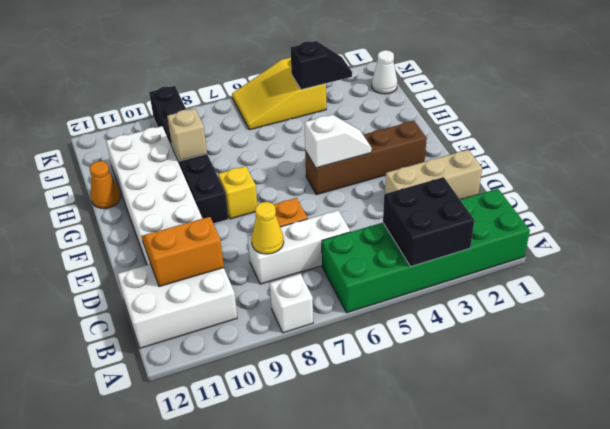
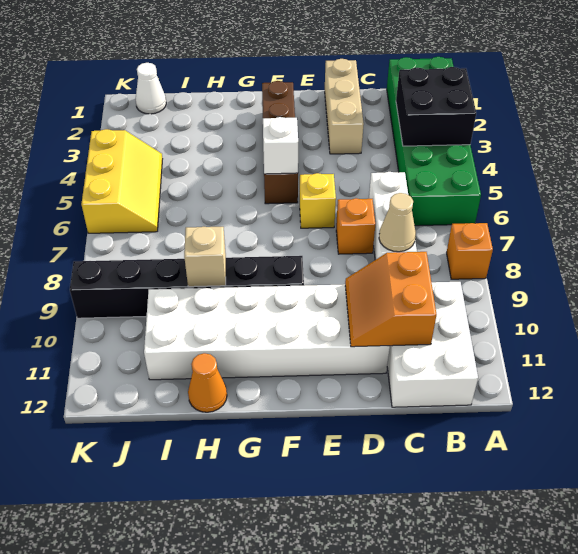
white 1x1 brick [270,274,313,333] -> orange 1x1 brick [447,223,493,279]
yellow 1x1 cone [251,202,284,254] -> tan 1x1 cone [379,193,416,252]
yellow 1x1 brick [218,166,257,219] -> yellow 1x1 brick moved to [300,173,336,228]
black 1x2 slope [290,41,352,90] -> none
yellow 2x3 slope [232,57,326,130] -> yellow 2x3 slope turned to [81,129,162,233]

